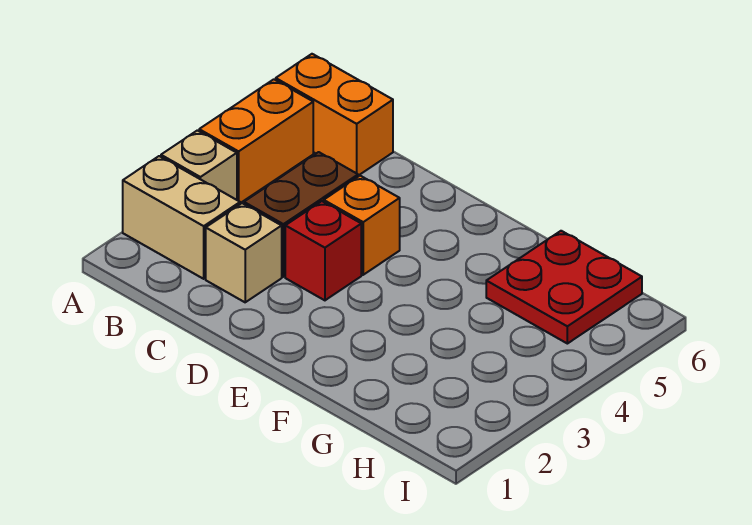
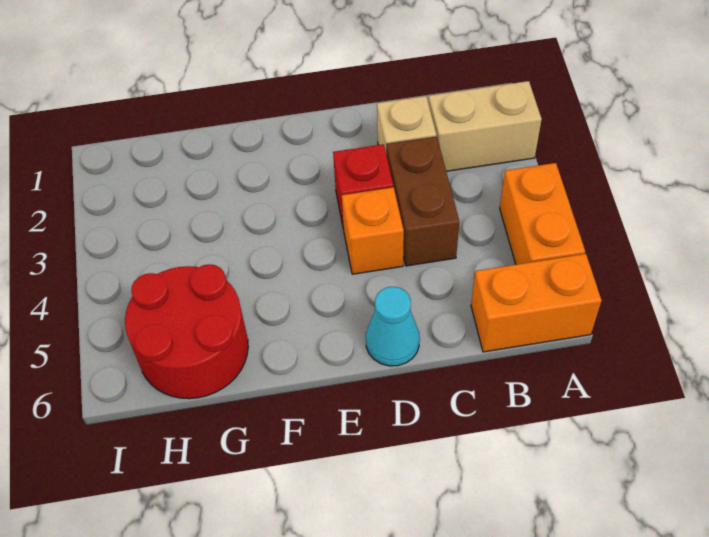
tan 1x1 brick [161,130,237,200] -> none
none -> cyan 1x1 cone [366,287,420,366]
red 2x2 plate [486,231,642,344] -> red 2x2 round brick [125,264,248,399]

